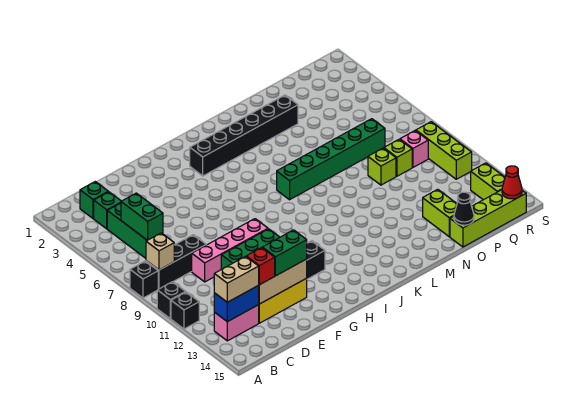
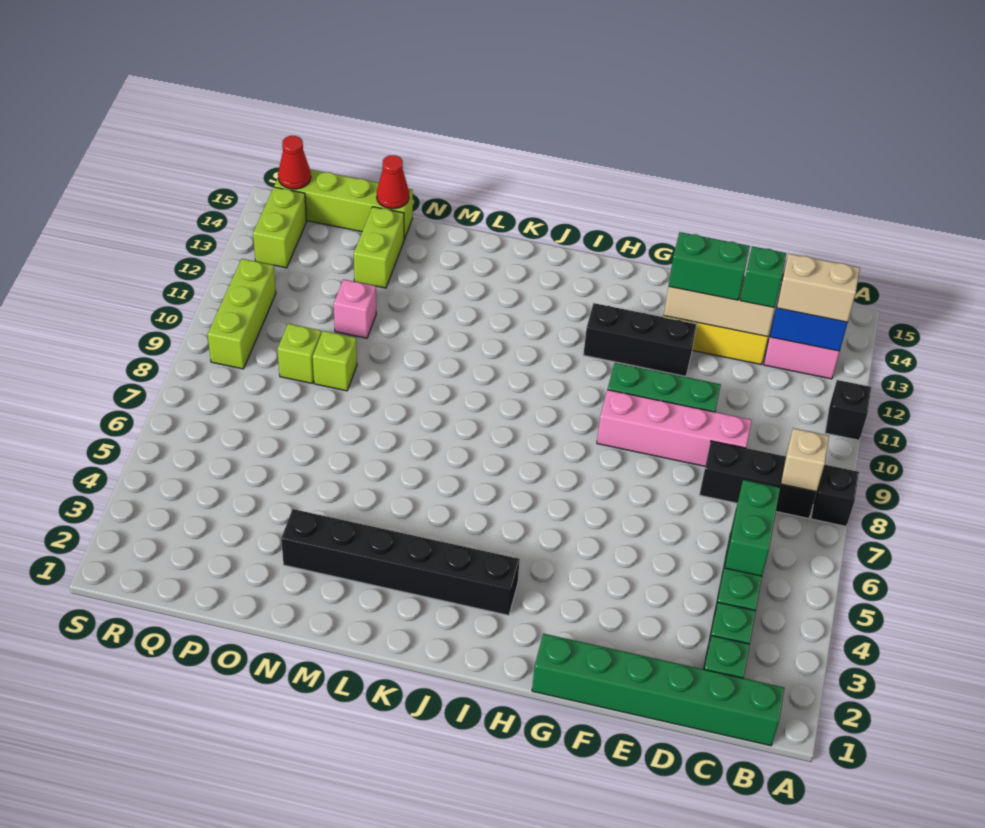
black 1x1 brick [157,282,185,319] -> none
red 1x1 brick [246,248,275,285] -> green 1x1 brick [741,246,786,308]
green 1x6 brick [277,119,385,200] -> green 1x6 brick moved to [532,634,785,746]
black 1x1 cone [454,192,474,225] -> red 1x1 cone [377,155,409,209]
pink 1x1 brick [400,131,428,167] -> pink 1x1 brick moved to [334,279,376,338]

